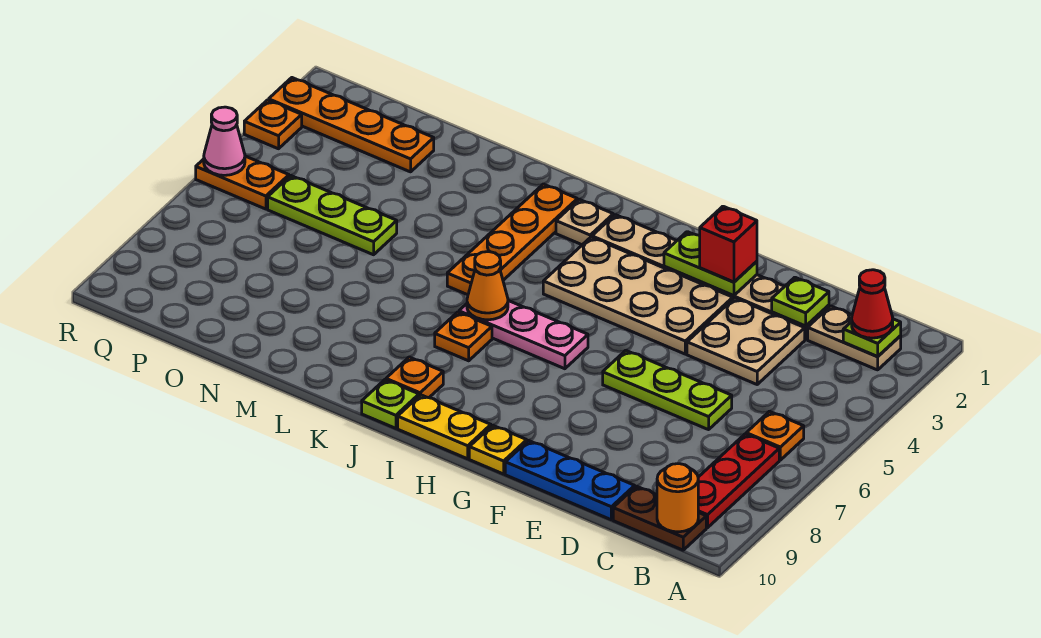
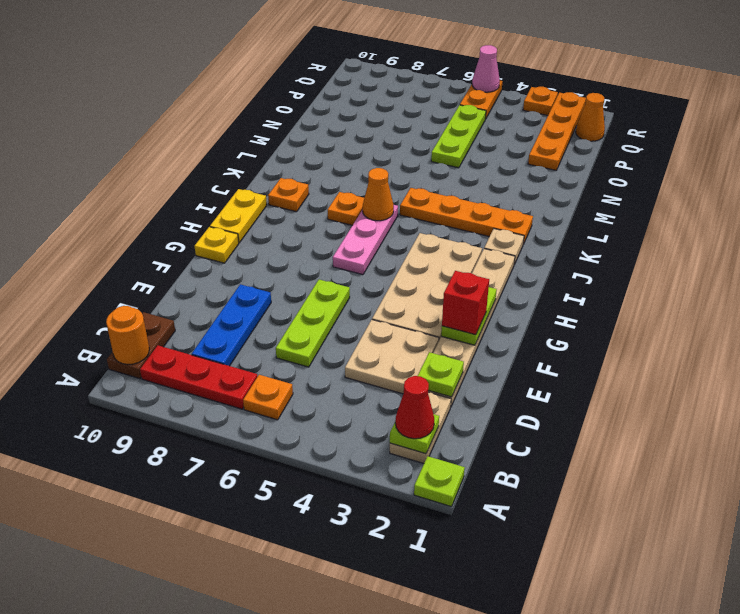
blue 1x3 plate [505,441,635,520] -> blue 1x3 plate moved to [192,284,271,366]
lime 1x1 plate [362,380,419,428] -> lime 1x1 plate moved to [414,456,465,507]
none -> orange 1x1 cone [576,93,605,141]

